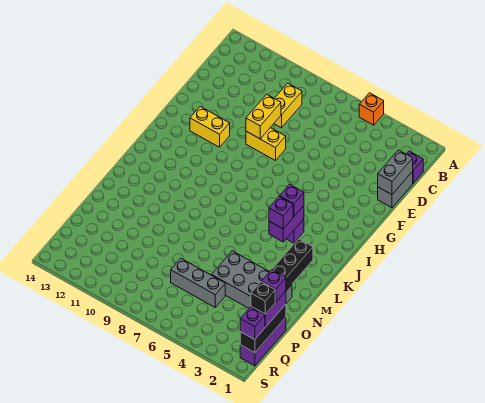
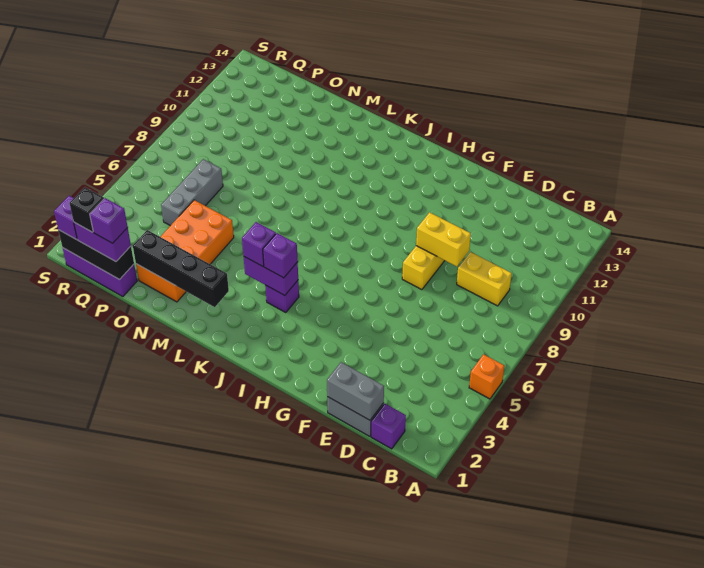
yellow 1x2 brick [190,107,230,147] -> none
grey 2x4 brick [212,251,292,308] -> orange 2x4 brick [136,200,234,302]

